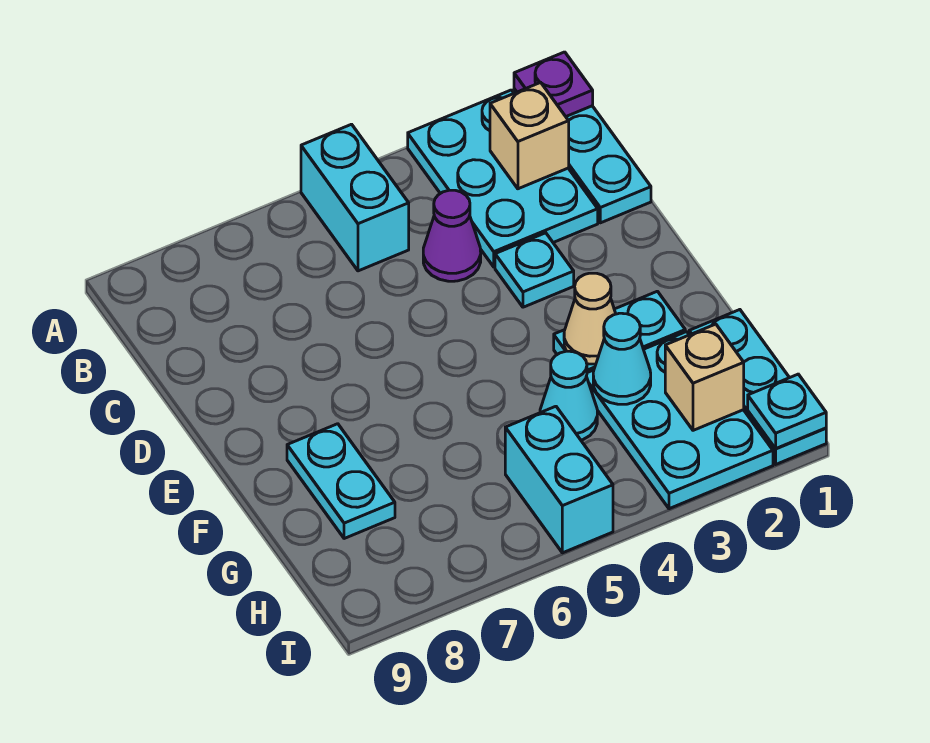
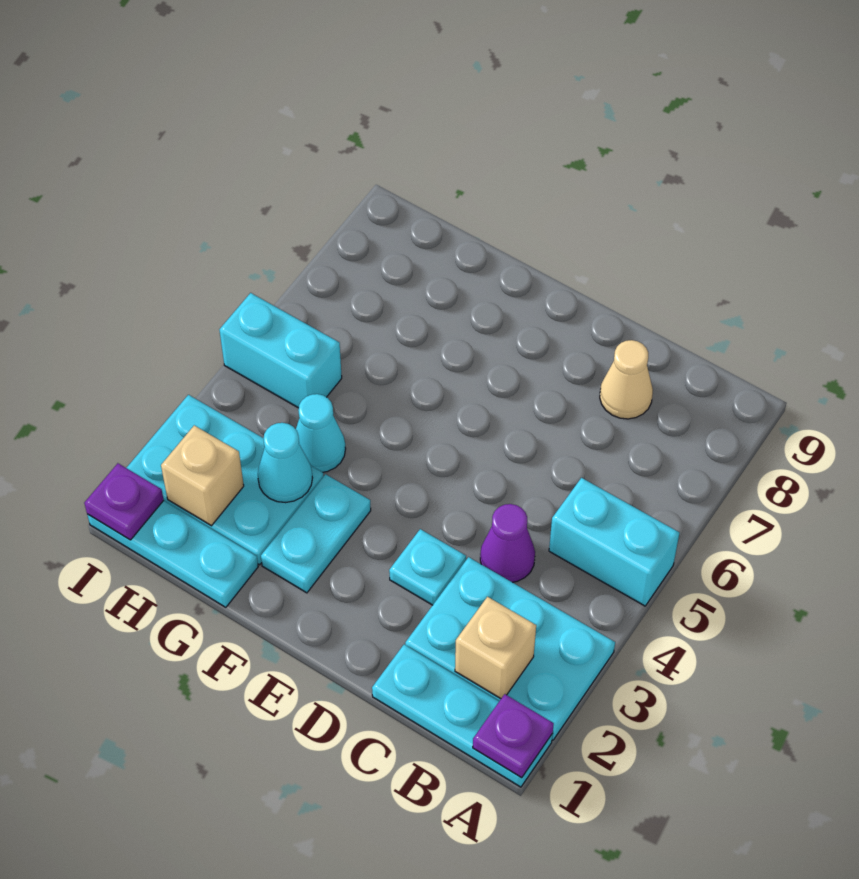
tan 1x1 cone [564,273,616,364] -> tan 1x1 cone moved to [600,340,653,419]
cyan 1x2 plate [287,424,395,539] -> none
cyan 1x1 plate [748,374,826,449] -> purple 1x1 plate [84,463,164,540]

